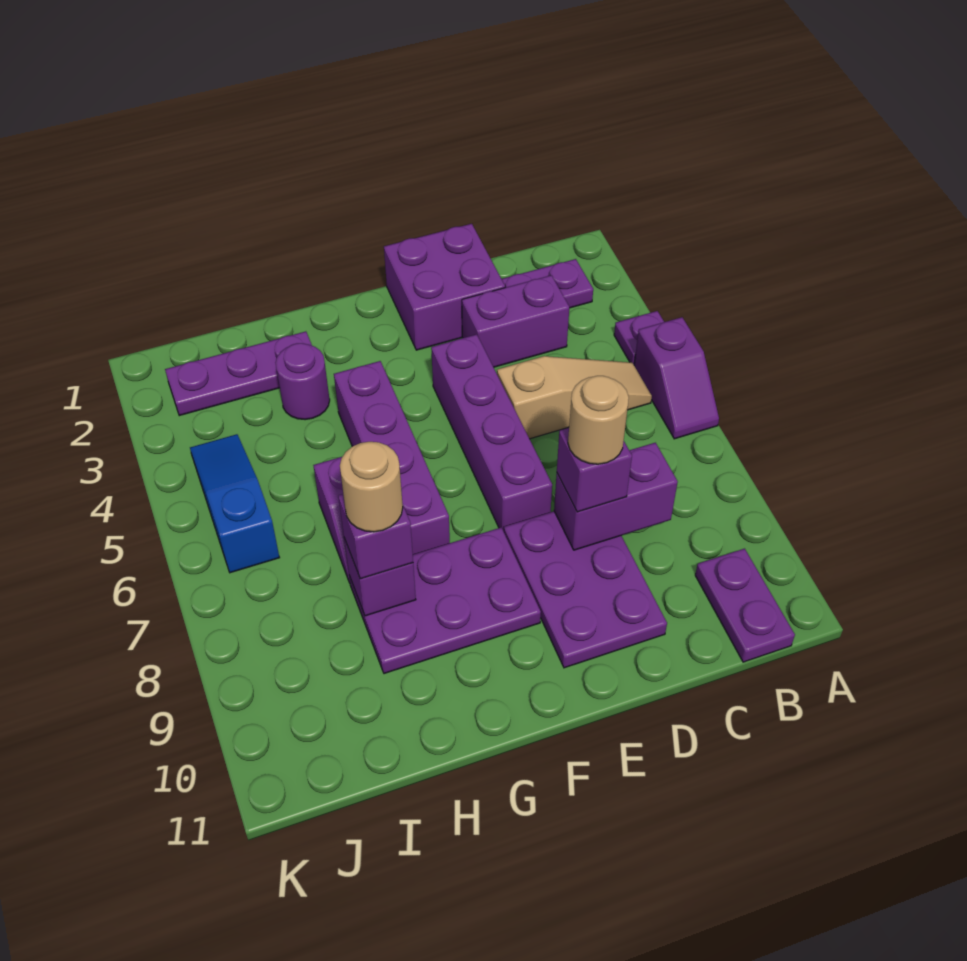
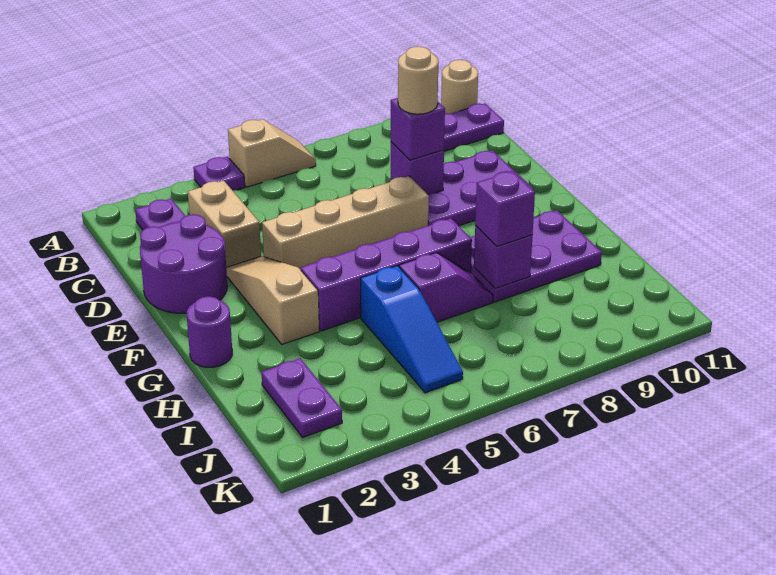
purple 1x2 slope [634,317,719,439] -> tan 1x2 slope [228,119,316,187]
tan 1x3 slope [497,356,652,439] -> tan 1x3 slope moved to [226,256,319,344]
purple 1x2 brick [462,275,569,367] -> tan 1x2 brick [188,181,261,267]
purple 1x2 brick [554,443,678,550] -> purple 1x1 brick [391,142,444,195]
purple 2x2 brick [384,224,505,350] -> purple 2x2 round brick [140,214,227,313]
purple 1x4 brick [431,334,552,532] -> tan 1x4 brick [262,176,429,270]
purple 2x3 plate [349,528,541,674] -> purple 2x3 plate turned to [471,210,602,302]
purple 1x3 plate [165,331,312,416] -> purple 1x2 plate [262,358,342,437]
purple 1x1 round brick [275,343,330,420] -> purple 1x1 round brick moved to [187,296,232,367]
tan 1x1 round brick [340,442,403,532] -> tan 1x1 round brick moved to [441,60,478,114]
blue 1x3 slope [190,434,280,573] -> blue 1x3 slope turned to [361,266,463,393]

